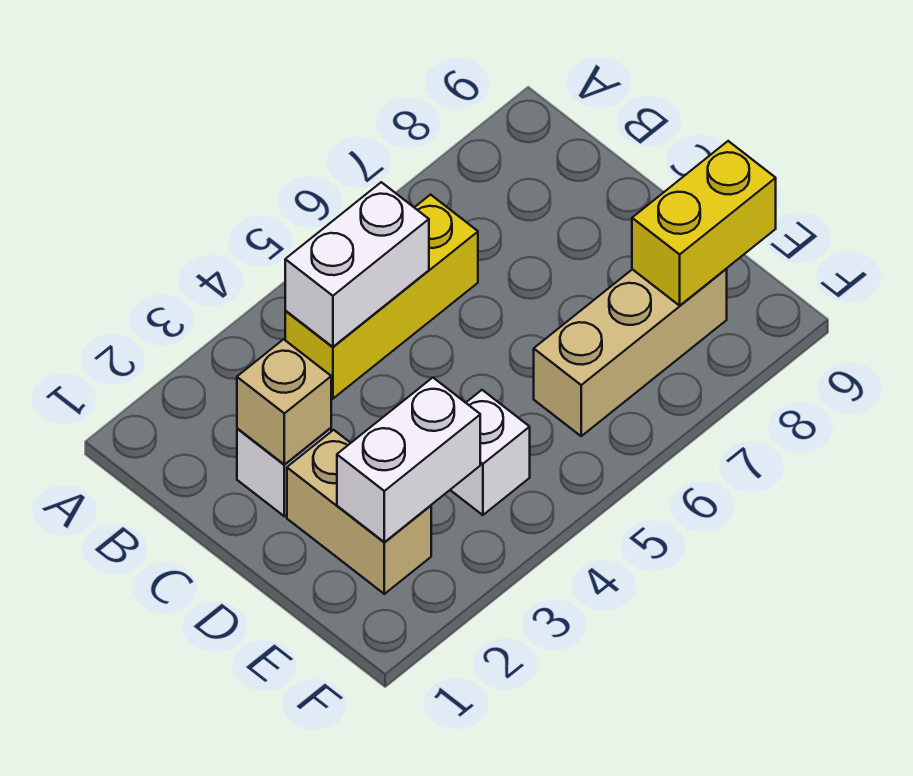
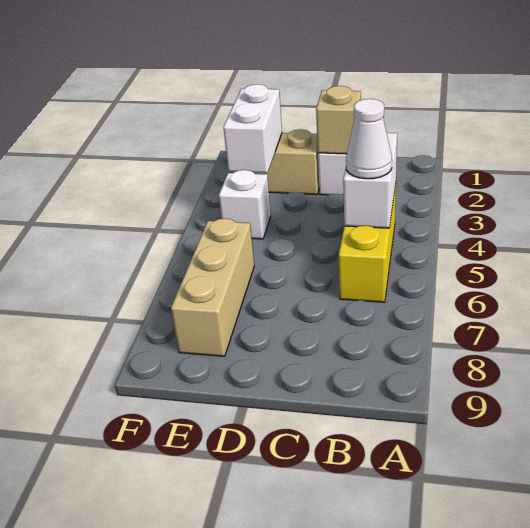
none -> white 1x1 cone [346,99,392,179]
yellow 1x2 brick [632,141,776,306] -> none

